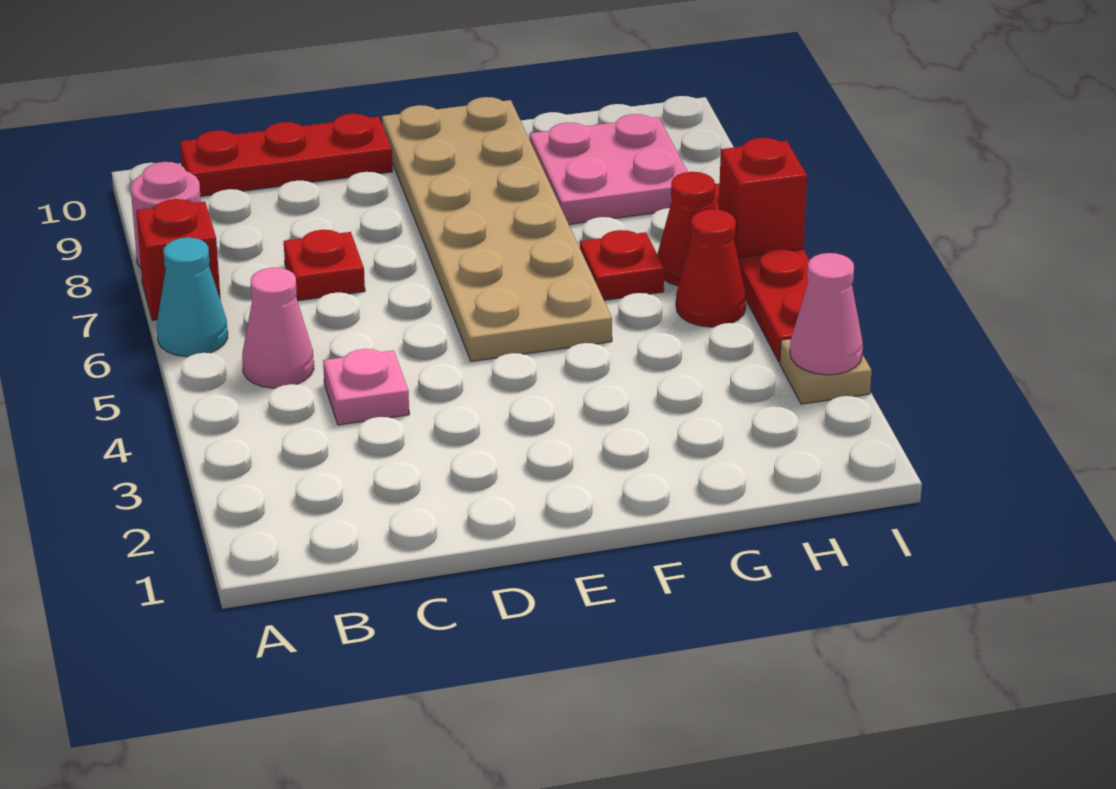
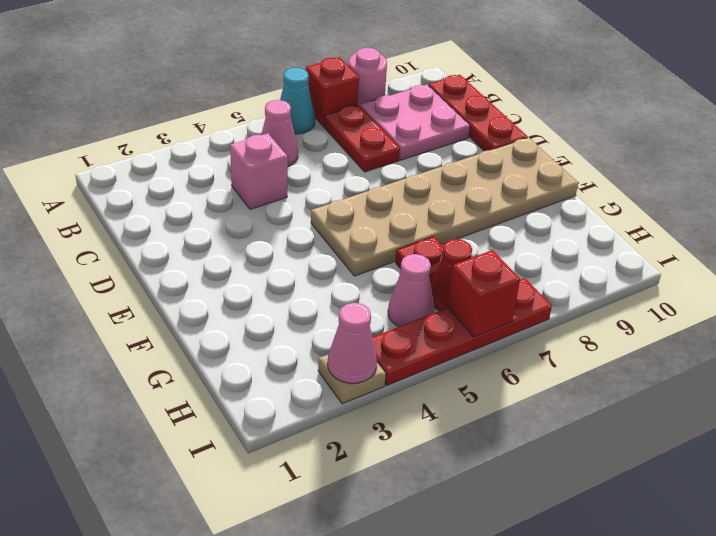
pink 1x1 plate [323,349,409,425] -> pink 1x1 brick [230,133,288,209]
red 1x1 plate [284,230,365,301] -> red 1x2 plate [325,105,400,172]
pink 2x2 plate [530,114,688,224] -> pink 2x2 plate moved to [360,85,470,160]
red 1x1 cone [676,209,746,327] -> pink 1x1 cone [388,254,434,327]

